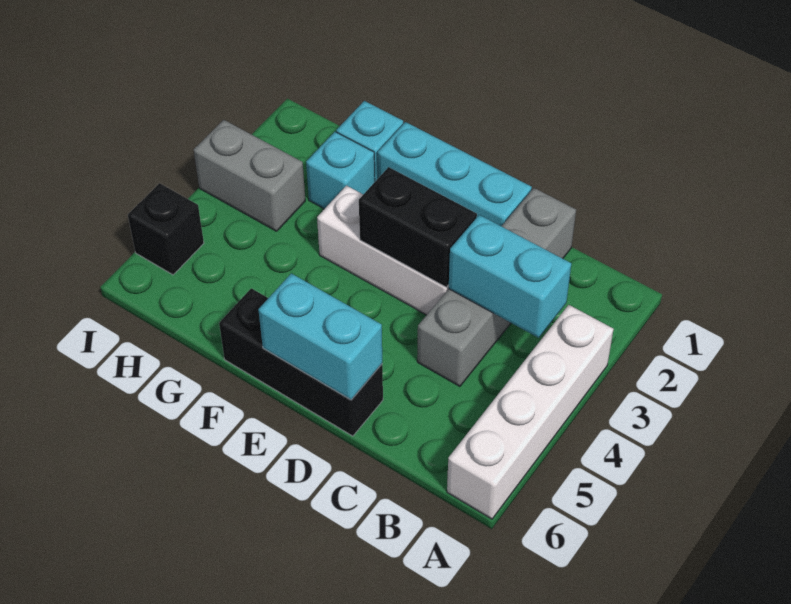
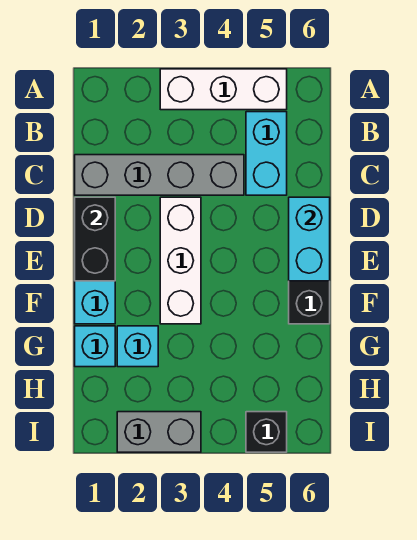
white 1x4 brick [447,305,614,519] -> white 1x3 brick [160,69,287,110]
cyan 1x2 brick [449,215,571,338] -> cyan 1x2 brick moved to [246,112,287,195]
black 1x2 brick [359,167,477,287] -> black 1x2 brick moved to [75,197,115,281]
grey 1x2 brick [194,120,305,231] -> grey 1x2 brick turned to [117,412,201,452]

